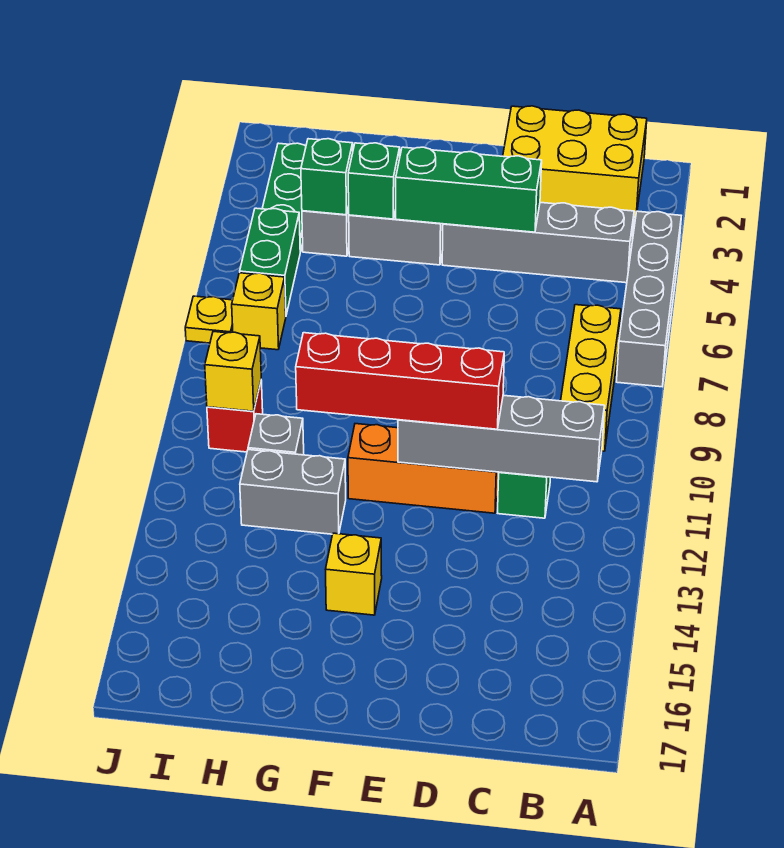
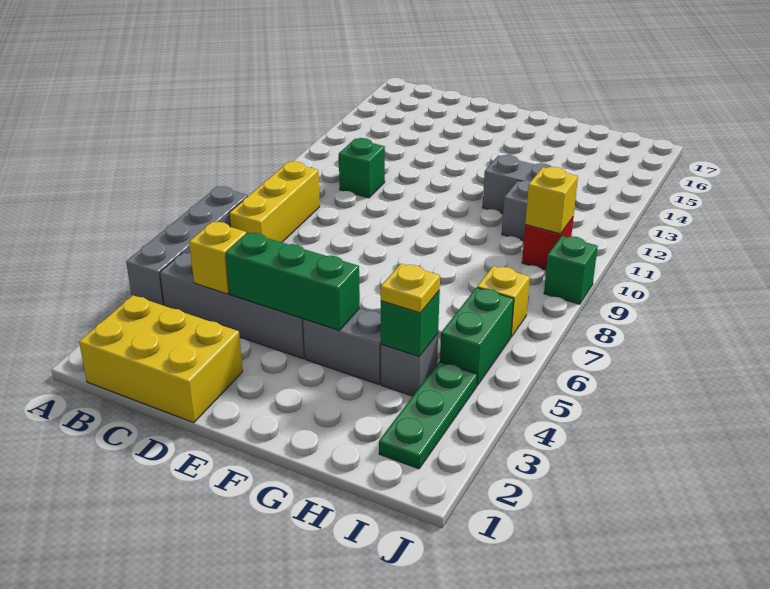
grey 1x4 brick [398,395,604,482] -> none
orange 1x3 brick [348,424,499,513] -> none
red 1x4 brick [296,333,504,429] -> none
yellow 1x1 brick [326,533,382,615] -> yellow 1x1 brick moved to [189,222,246,294]
green 1x1 brick [348,143,400,219] -> green 1x1 brick moved to [544,236,598,304]
yellow 1x1 plate [185,296,233,343] -> yellow 1x1 plate moved to [381,264,440,313]

